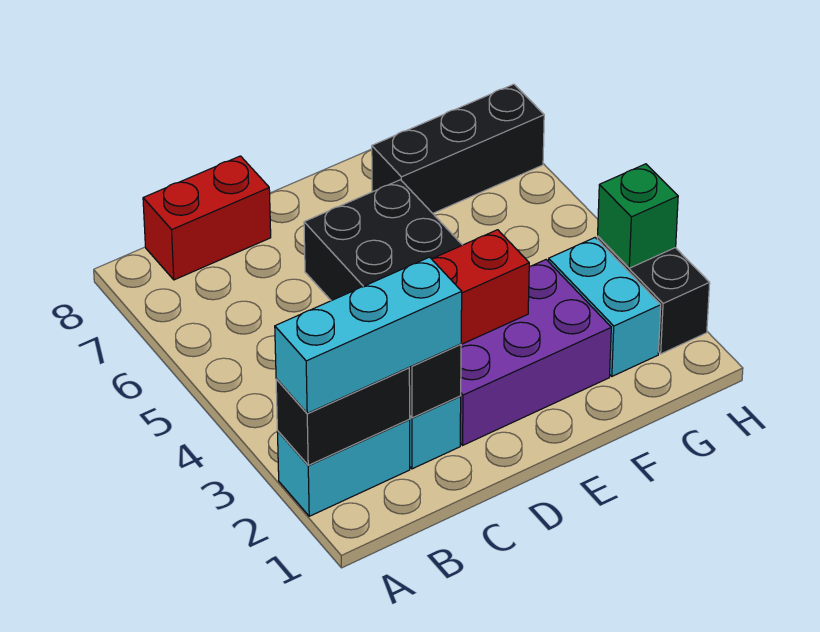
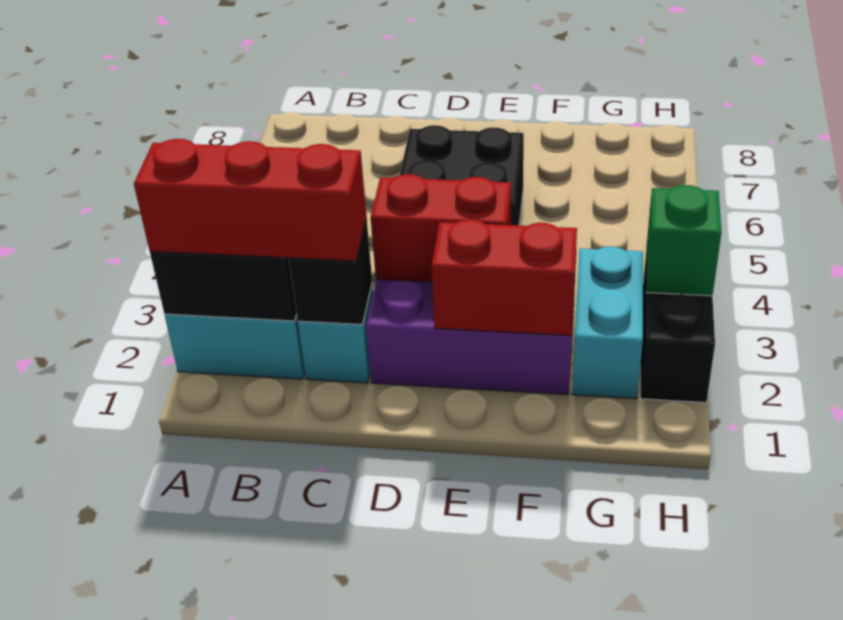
cyan 1x3 brick [275,257,462,413] -> red 1x3 brick [134,139,367,261]
red 1x2 brick [143,156,271,280] -> red 1x2 brick moved to [432,220,577,336]
black 1x3 brick [372,84,544,213] -> none

